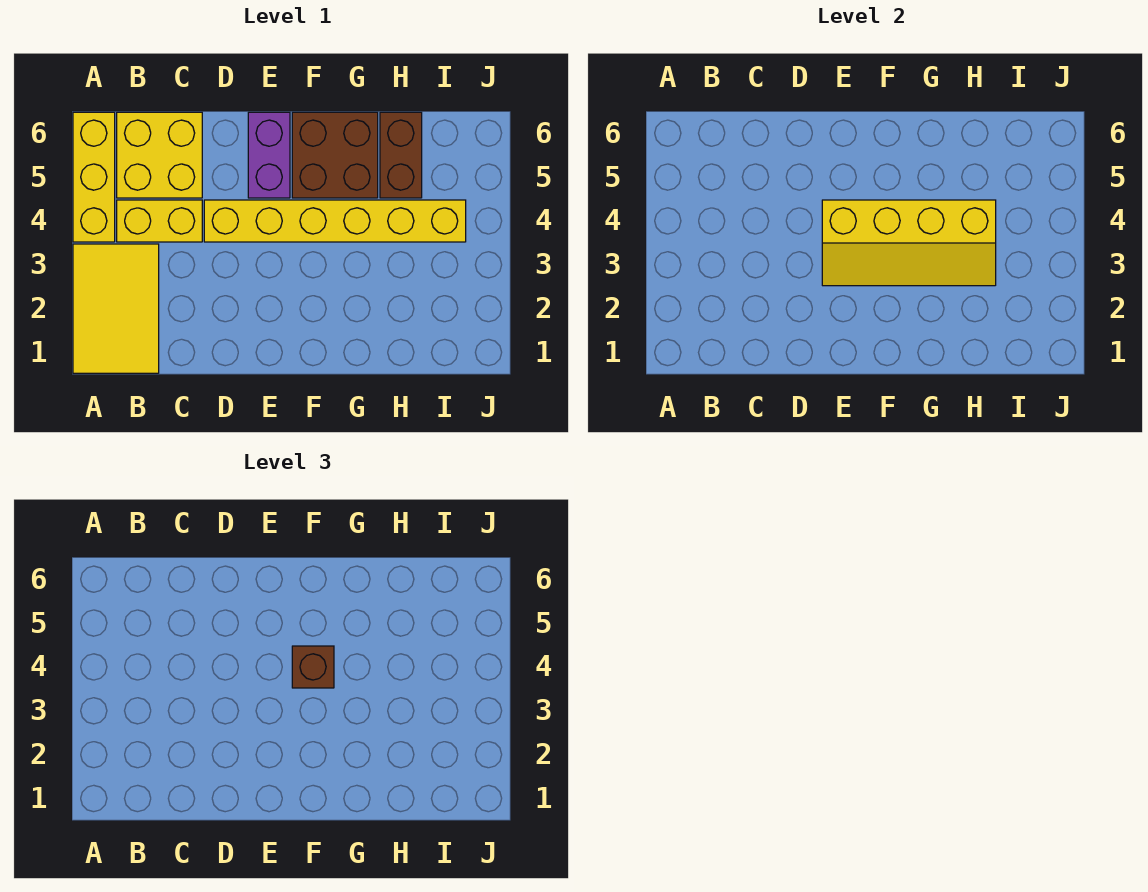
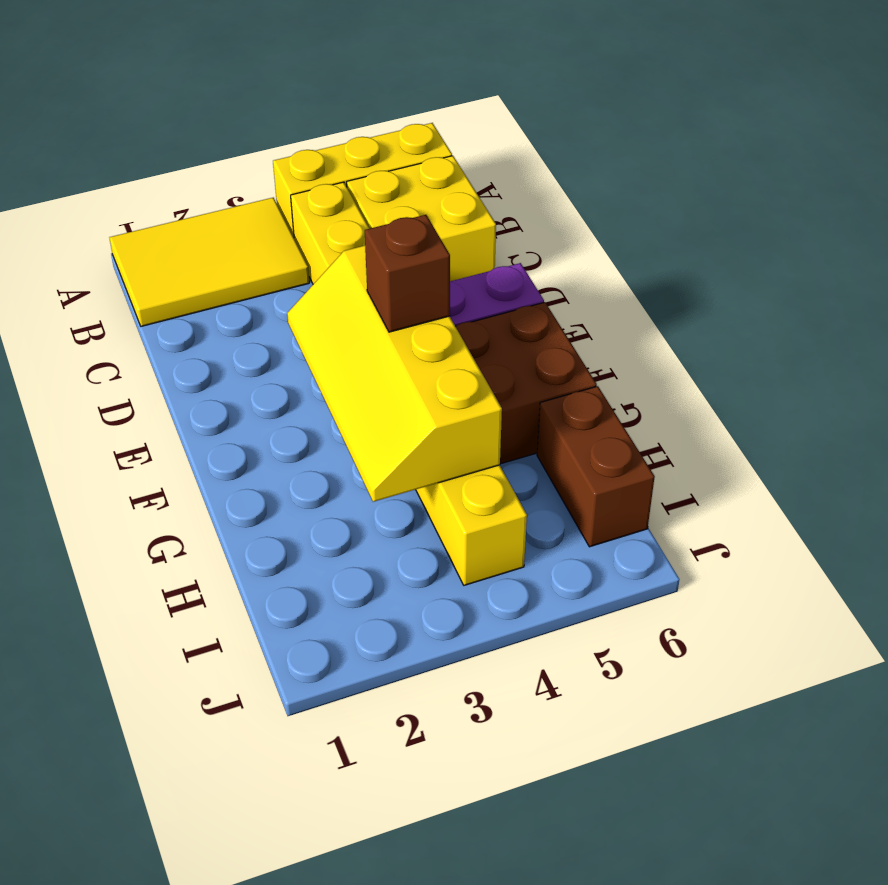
brown 1x2 brick [380,112,422,198] -> brown 1x2 brick turned to [537,386,655,547]

